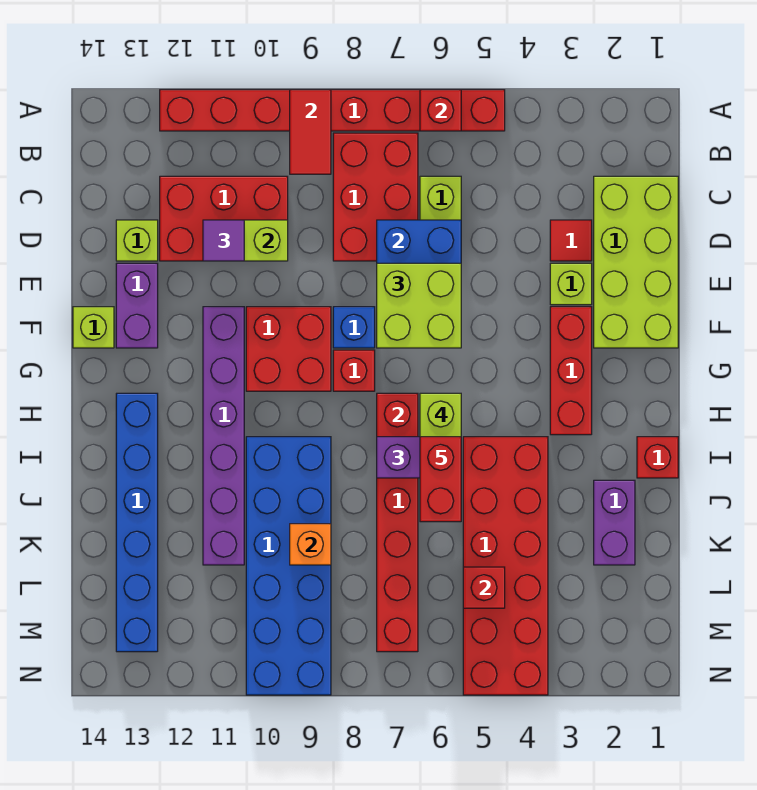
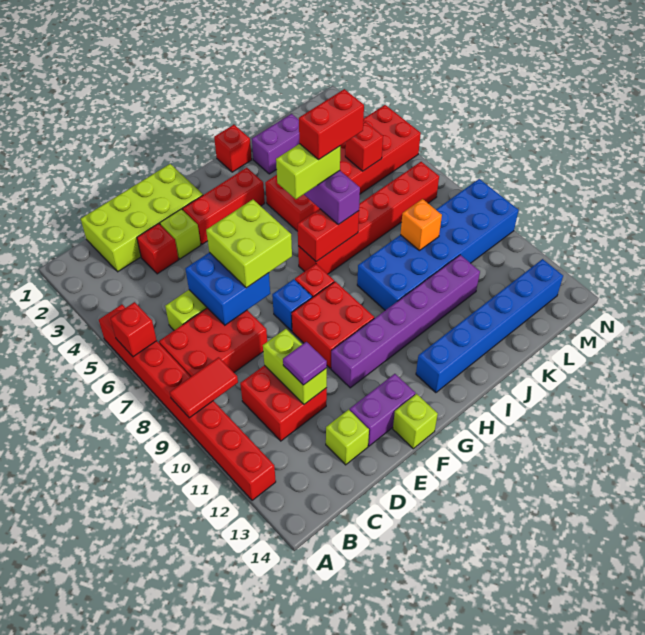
red 2x3 brick [160,176,288,261] -> red 2x2 brick [240,365,327,441]
red 1x1 tile [550,220,592,261] -> red 1x1 brick [137,224,179,274]

